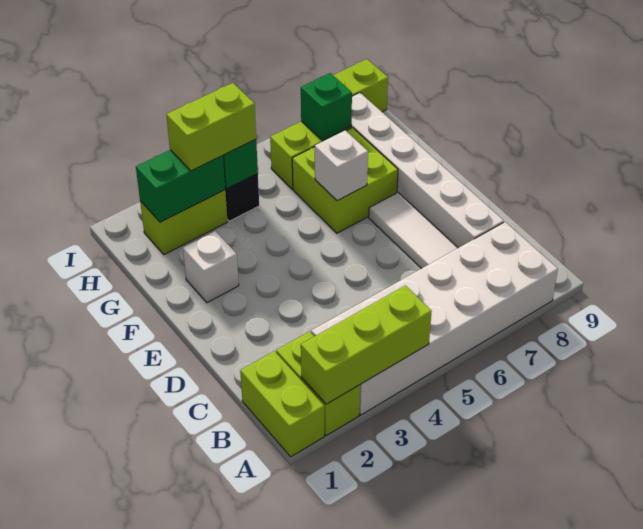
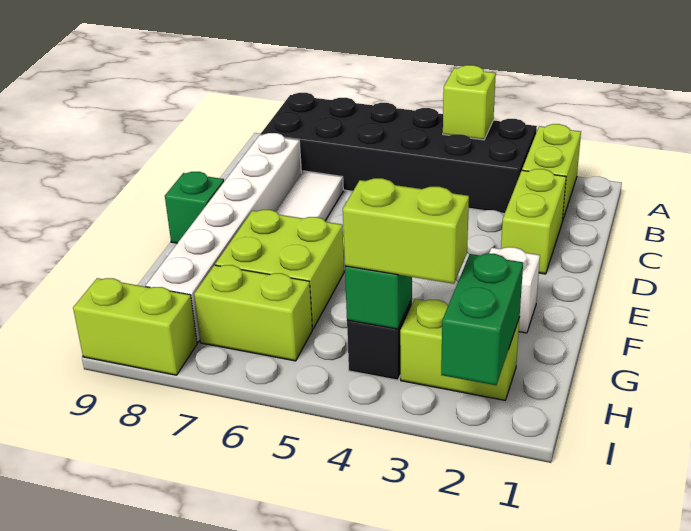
lime 1x2 brick [240,351,324,457] -> lime 1x2 brick moved to [501,169,566,274]
lime 1x3 brick [301,285,432,404] -> lime 1x1 brick [443,65,496,140]
white 2x6 brick [311,222,558,415] -> black 2x6 brick [261,93,537,214]
white 1x1 brick [315,130,368,201] -> none
green 1x2 brick [136,150,225,222] -> green 1x2 brick turned to [441,254,523,385]
green 1x1 brick [301,73,352,141] -> green 1x1 brick moved to [165,172,224,243]

